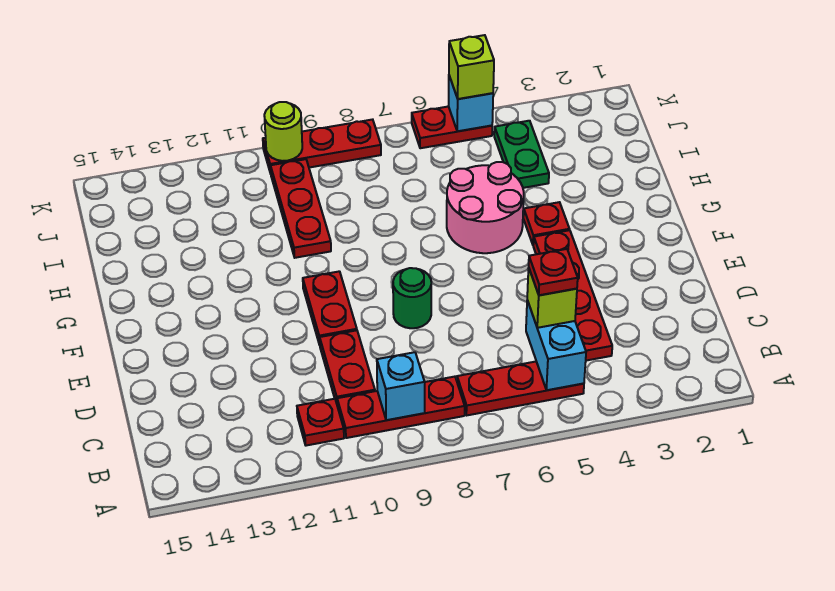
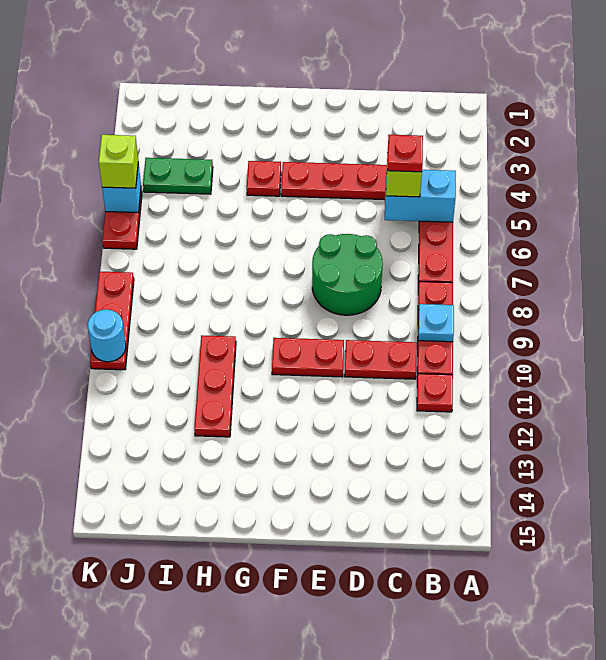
cyan 1x1 brick [377,352,425,420] -> cyan 1x1 plate [418,304,454,342]
green 1x1 round brick [393,268,431,328] -> green 2x2 round brick [312,234,383,315]
pink 2x2 round brick [447,162,524,253] -> none
red 1x3 plate [271,159,331,258] -> red 1x3 plate turned to [194,335,236,437]
lime 1x1 round brick [264,102,302,161] -> cyan 1x1 round brick [88,309,126,362]

